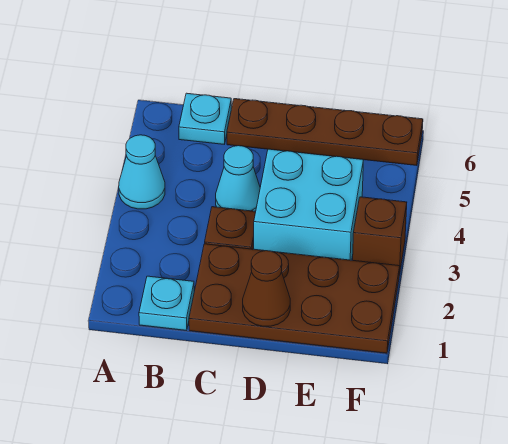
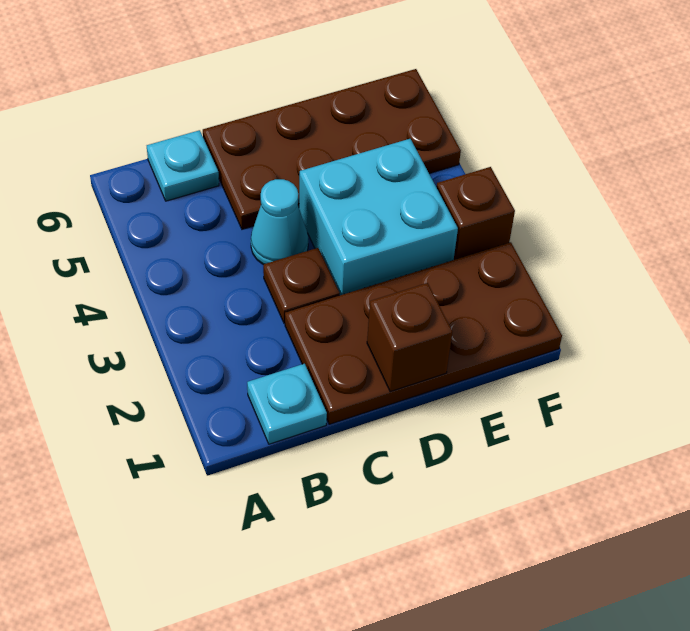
cyan 1x1 cone [119,135,165,209] -> none
brown 1x4 plate [227,99,423,165] -> brown 2x4 plate [203,69,461,229]
brown 1x1 cone [243,251,290,326] -> brown 1x1 brick [367,283,452,392]

